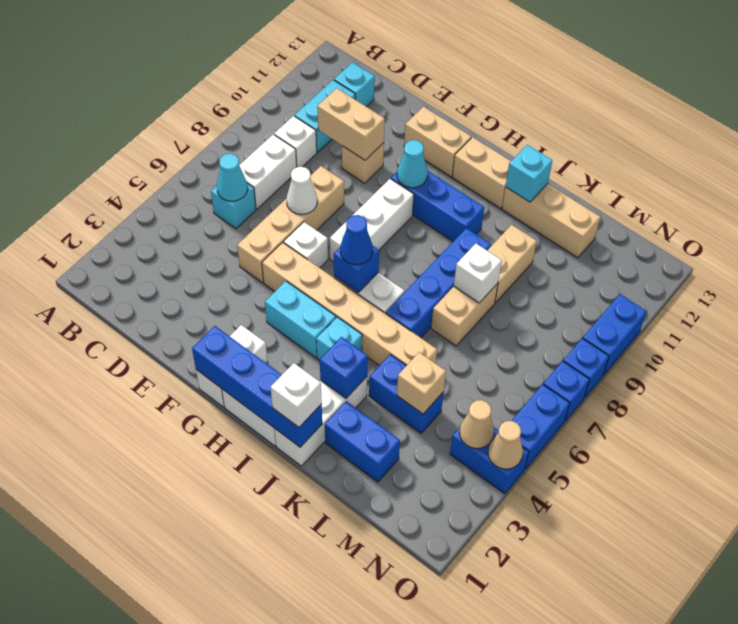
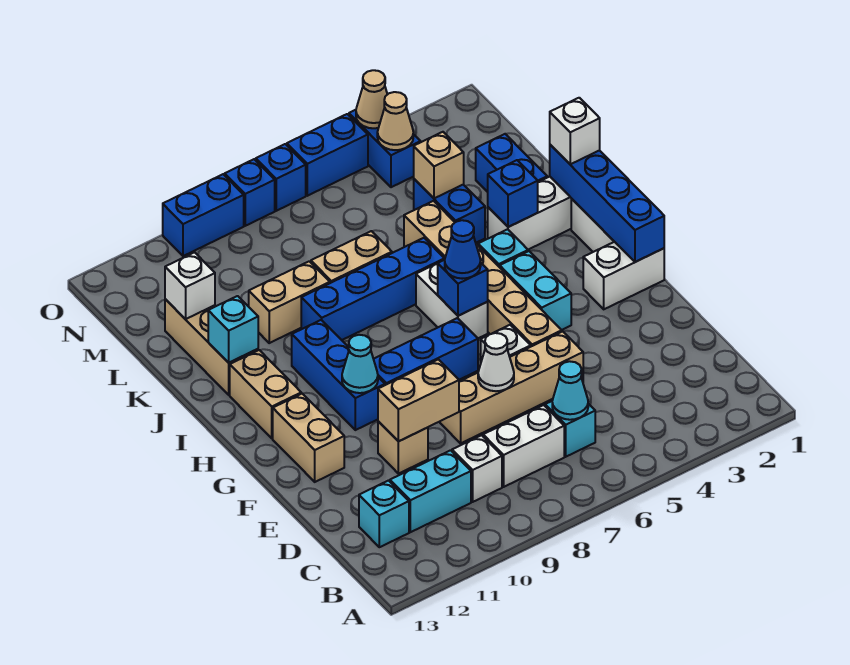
tan 1x2 brick [317,88,385,160] -> tan 1x2 brick turned to [378,359,459,441]
white 1x3 brick [330,179,414,262] -> blue 1x3 brick [374,318,478,385]
white 1x1 brick [454,244,502,303] -> white 1x1 brick moved to [165,252,215,319]

